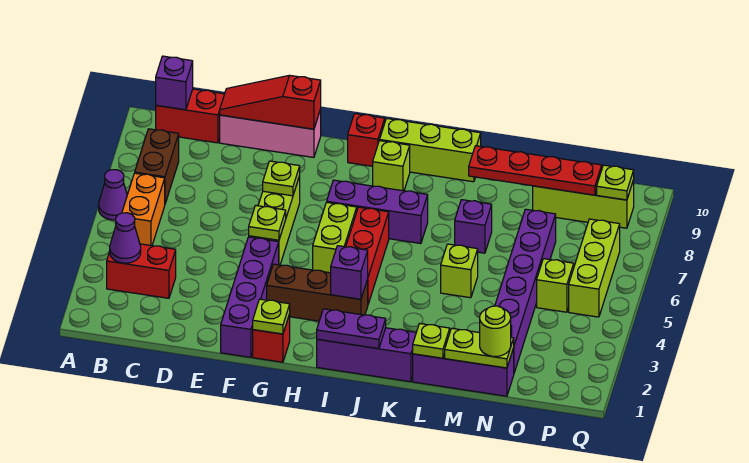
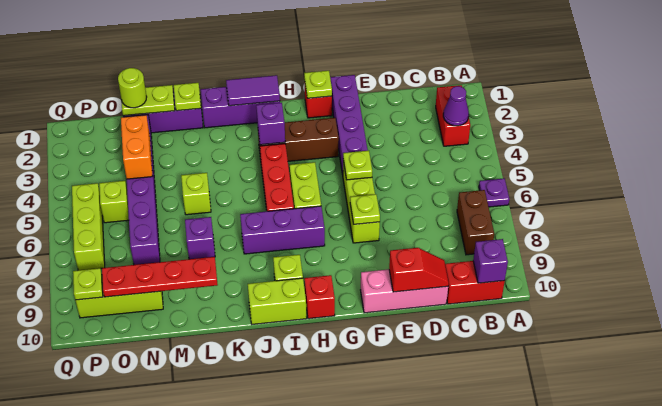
purple 1x1 cone [99,170,127,220] -> purple 1x1 plate [479,178,509,207]
red 1x2 brick [107,244,176,298] -> red 1x2 brick turned to [436,85,470,146]
orange 1x2 brick [122,173,165,246] -> orange 1x2 brick moved to [121,115,153,179]
red 1x3 slope [220,75,321,129] -> red 1x2 slope [389,248,449,292]
purple 1x2 plate [317,309,386,349] -> purple 1x2 tile [226,75,280,106]
lime 1x3 brick [380,118,481,182] -> lime 1x2 brick [248,278,307,324]

